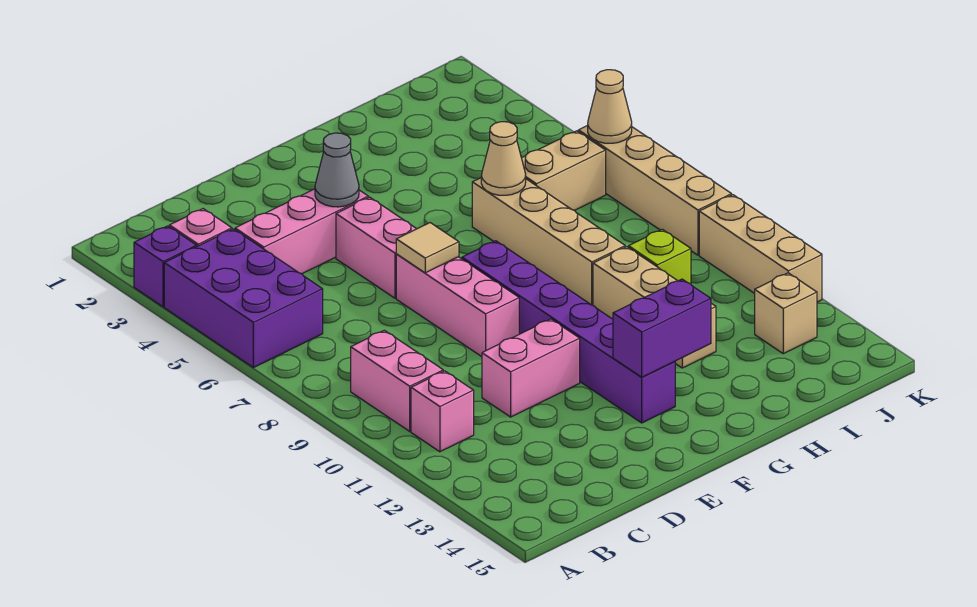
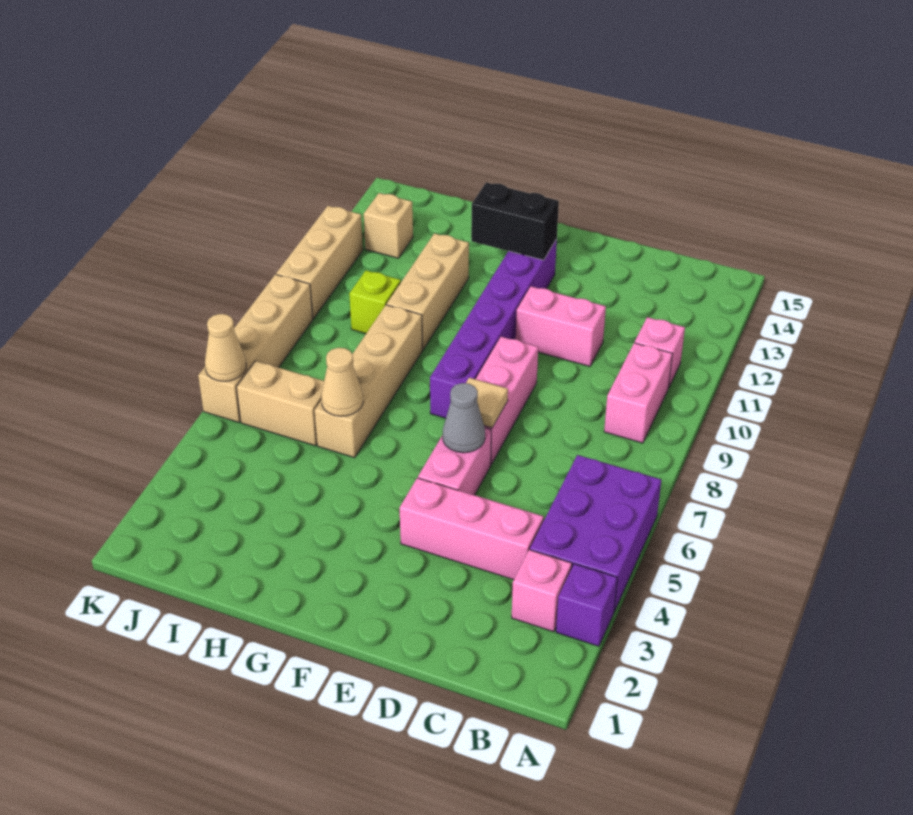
grey 1x1 cone [315,133,359,207] -> grey 1x1 cone moved to [443,383,485,453]
purple 1x2 brick [613,279,711,377] -> black 1x2 brick [471,183,559,260]

